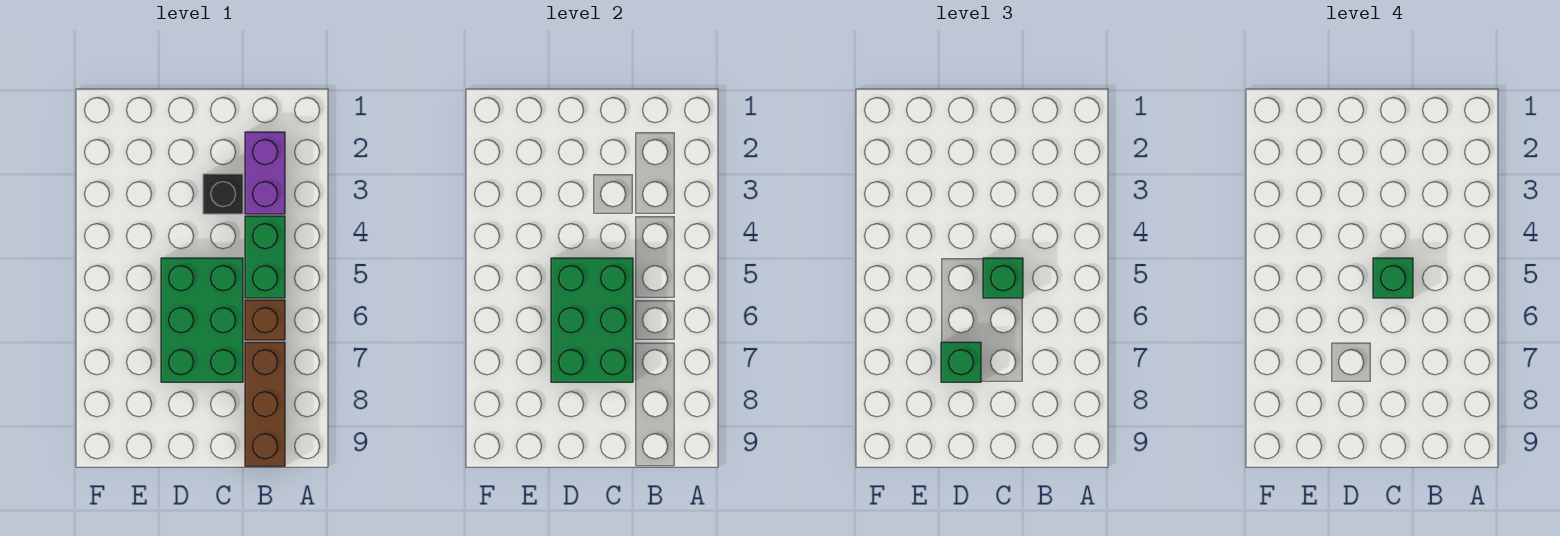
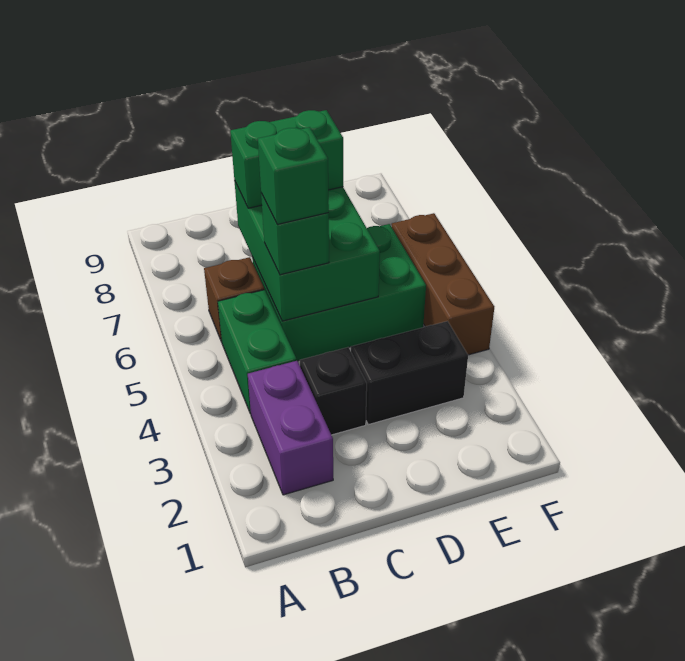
brown 1x3 brick [245,342,285,466] -> brown 1x3 brick moved to [392,213,494,355]
green 2x3 brick [161,258,243,382] -> green 2x3 brick turned to [252,224,426,361]
none -> black 1x2 brick [351,321,468,425]
green 1x1 brick [941,342,981,382] -> green 1x2 brick [230,110,343,208]

